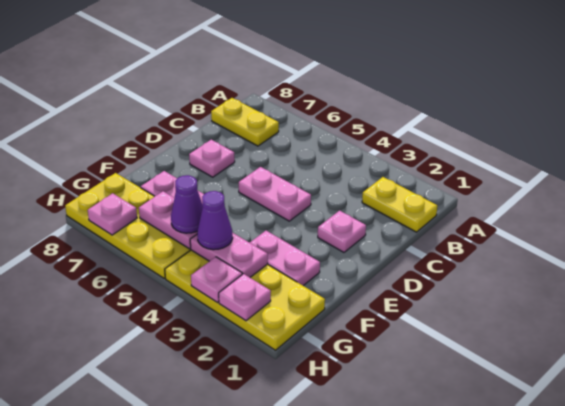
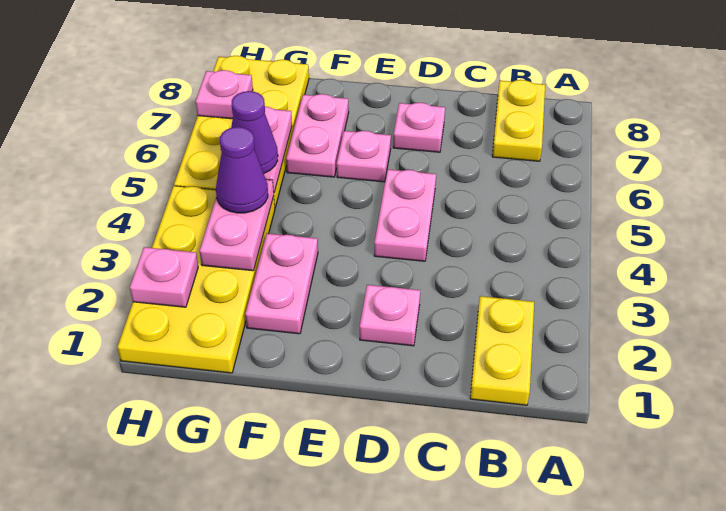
pink 1x1 plate [191,257,242,303] -> pink 1x1 plate moved to [337,131,391,182]

